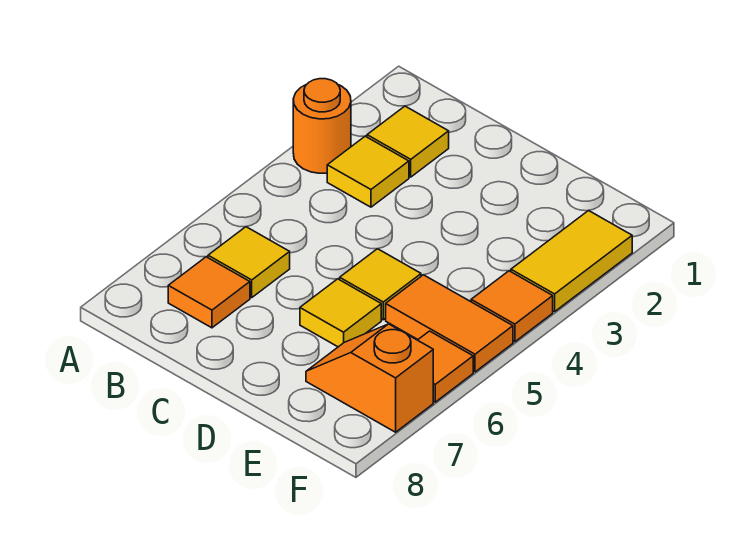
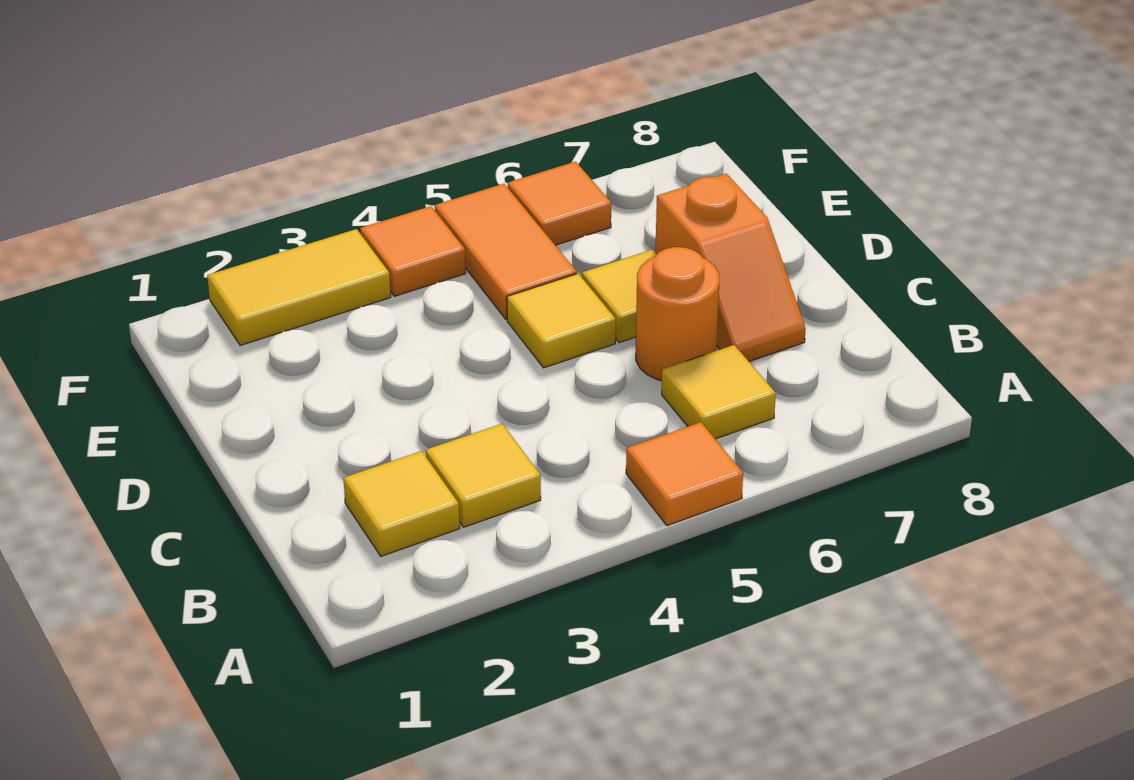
orange 1x1 round brick [293,79,351,173] -> orange 1x1 round brick moved to [636,247,719,381]
orange 1x1 tile [168,257,250,328] -> orange 1x1 tile moved to [626,422,743,526]
orange 1x2 slope [306,324,433,432] -> orange 1x2 slope moved to [655,174,806,361]

